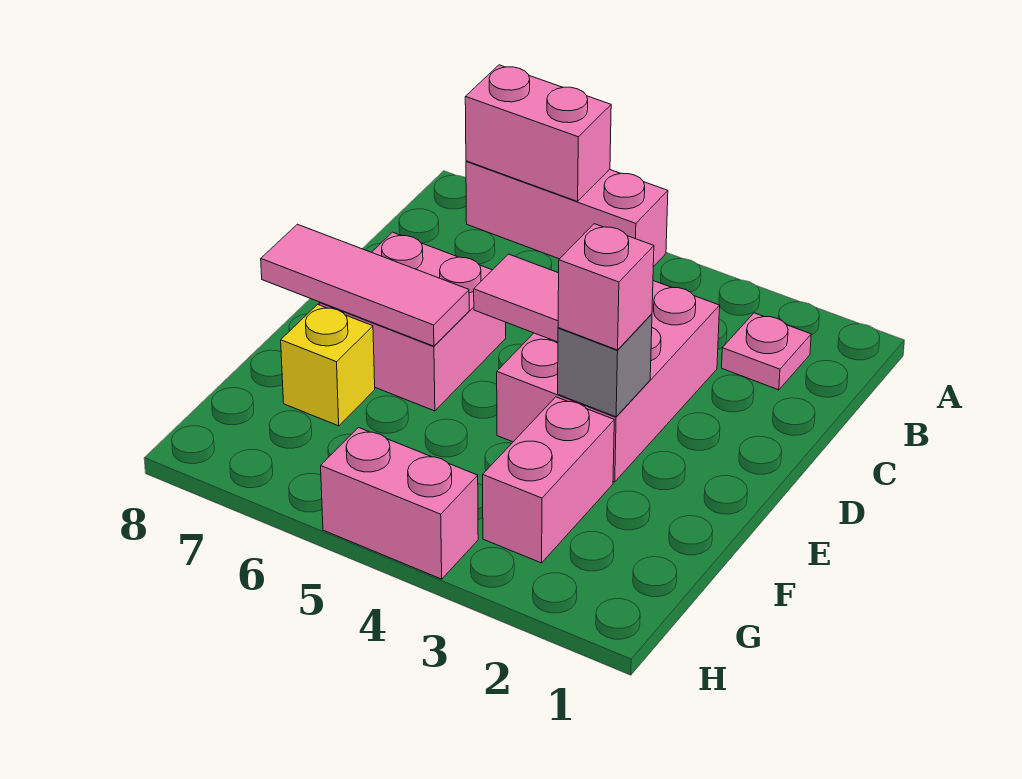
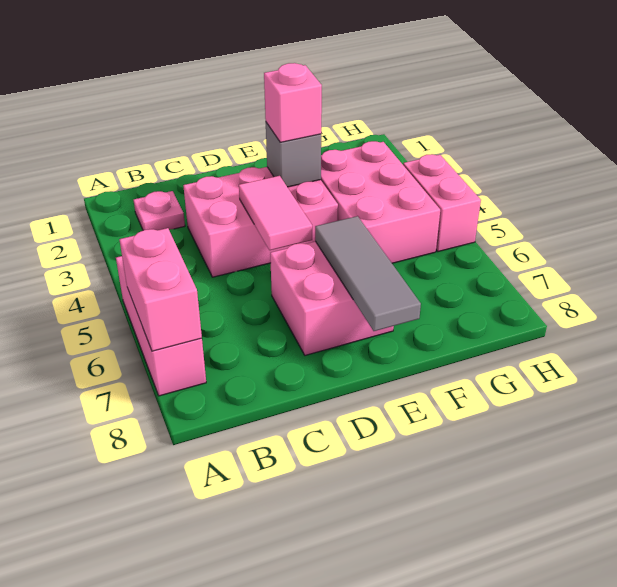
pink 1x3 tile [261,224,469,346] -> grey 1x3 tile [315,216,421,331]
pink 1x2 brick [483,397,614,563] -> pink 2x3 brick [321,141,440,263]
yellow 1x1 brick [281,304,375,426] -> none

